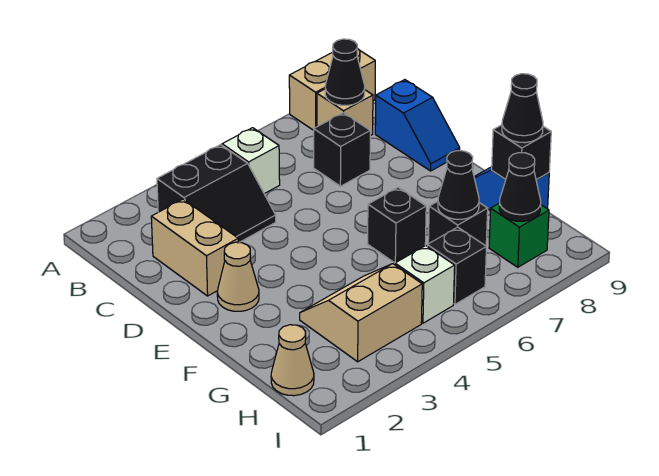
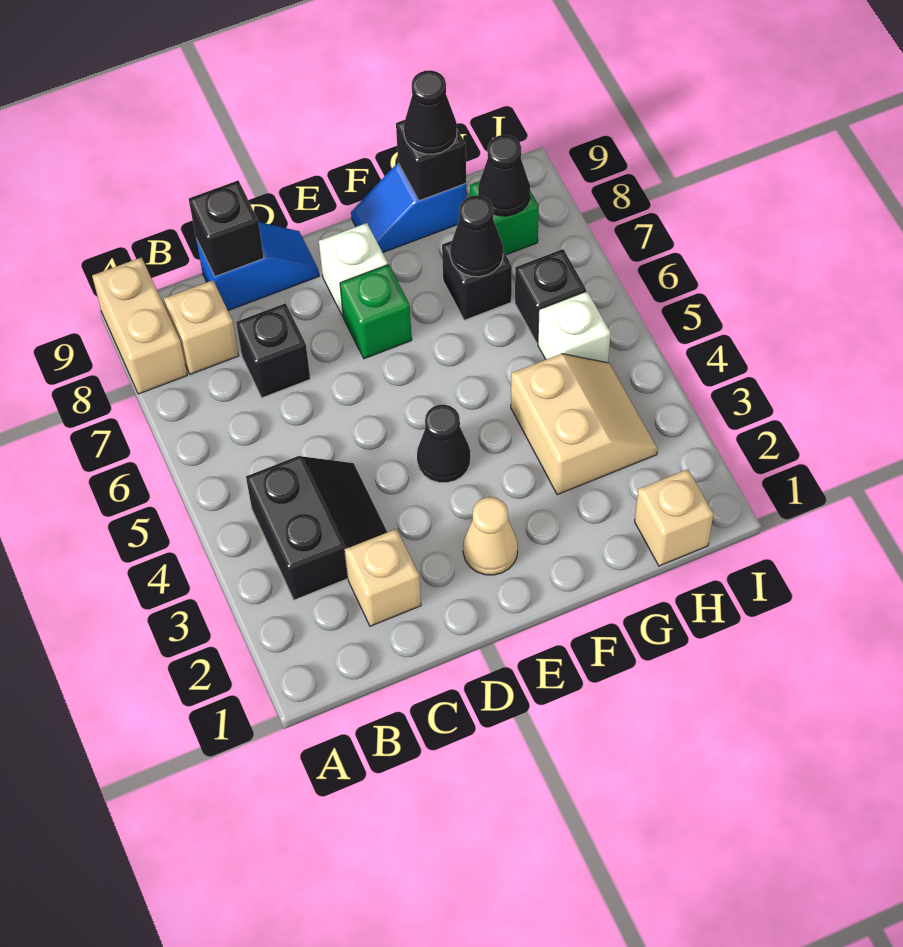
white 1x1 brick [222,128,280,194] -> white 1x1 brick moved to [319,223,388,316]
black 1x1 cone [325,39,365,105] -> black 1x1 cone moved to [417,405,471,483]
tan 1x2 brick [151,199,238,296] -> tan 1x1 brick [345,529,421,626]
none -> green 1x1 brick [340,265,412,359]
black 1x1 brick [368,187,426,263] -> black 1x1 brick moved to [189,181,264,277]
tan 2x2 slope [300,264,422,362] -> tan 2x2 slope turned to [511,354,657,495]
tan 1x1 cone [271,325,314,396] -> tan 1x1 brick [635,469,713,566]

